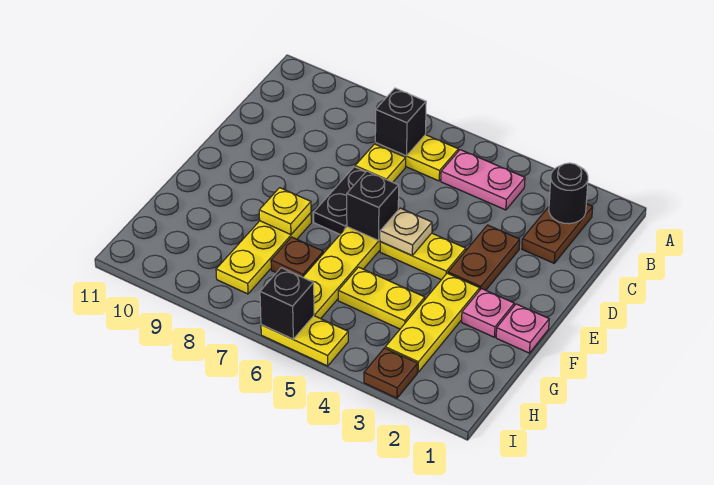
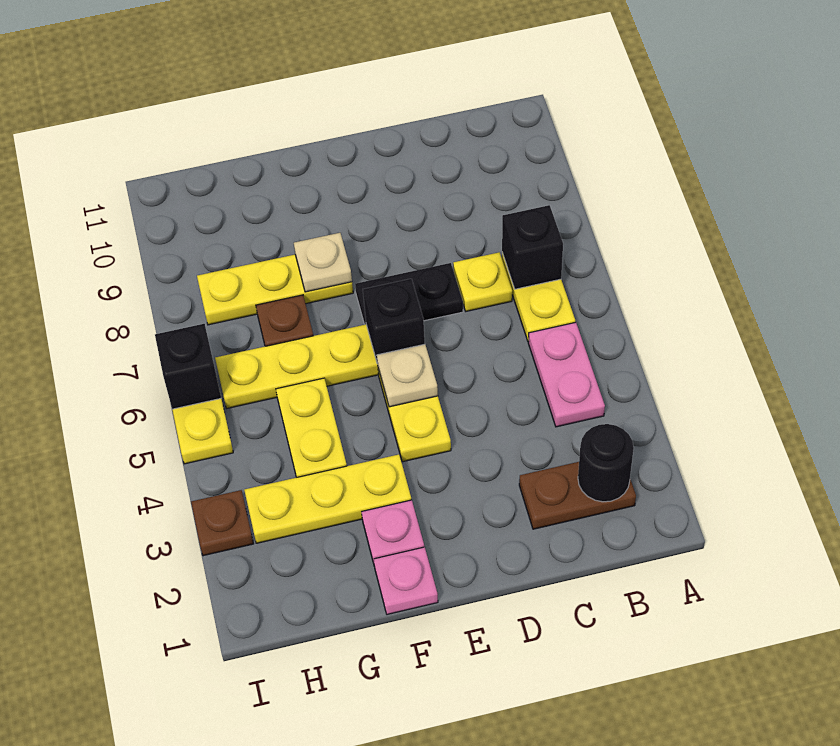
brown 1x2 plate [448,225,520,290] -> none
yellow 1x1 plate [259,188,311,235] -> tan 1x1 plate [294,233,352,292]

